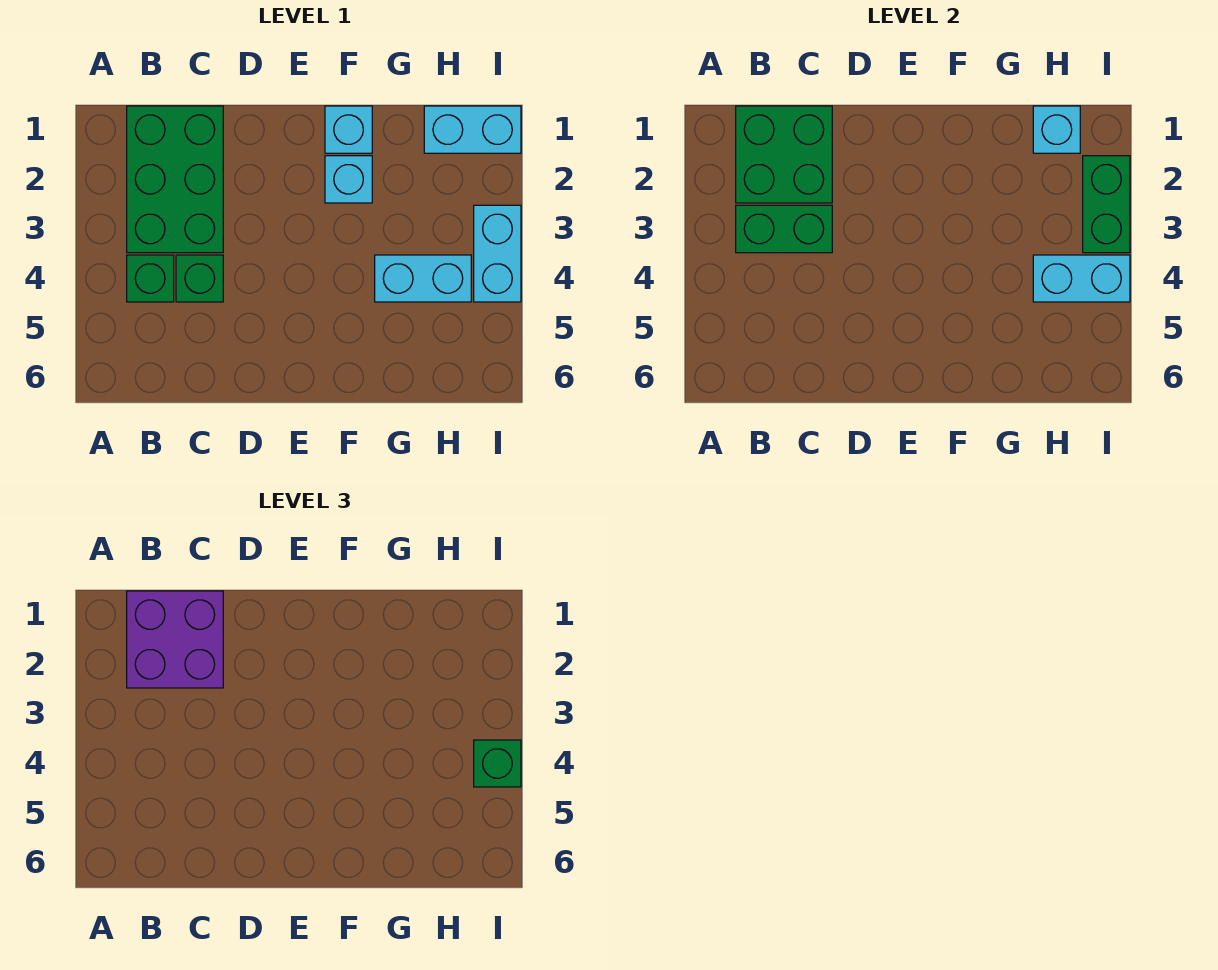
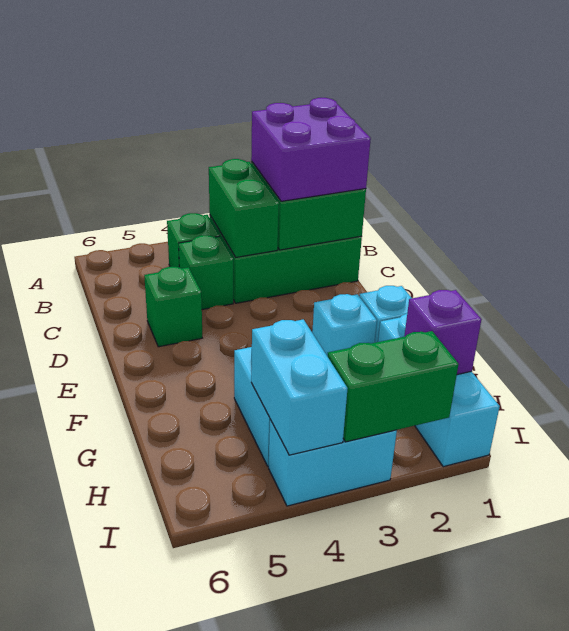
cyan 1x2 brick [424,106,521,153] -> cyan 1x3 brick [378,314,500,467]
cyan 1x1 brick [1033,106,1080,153] -> purple 1x1 brick [404,290,482,375]
green 1x1 brick [474,740,521,787] -> green 1x1 brick moved to [144,267,202,347]

